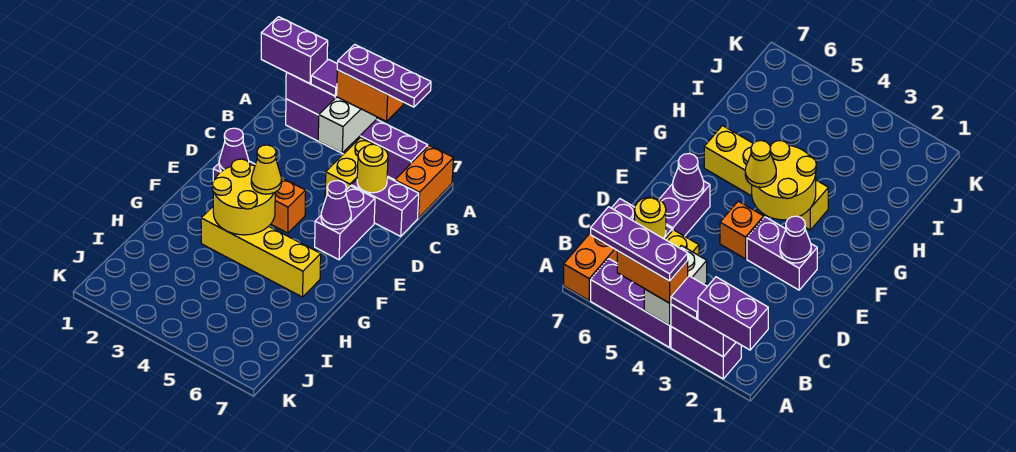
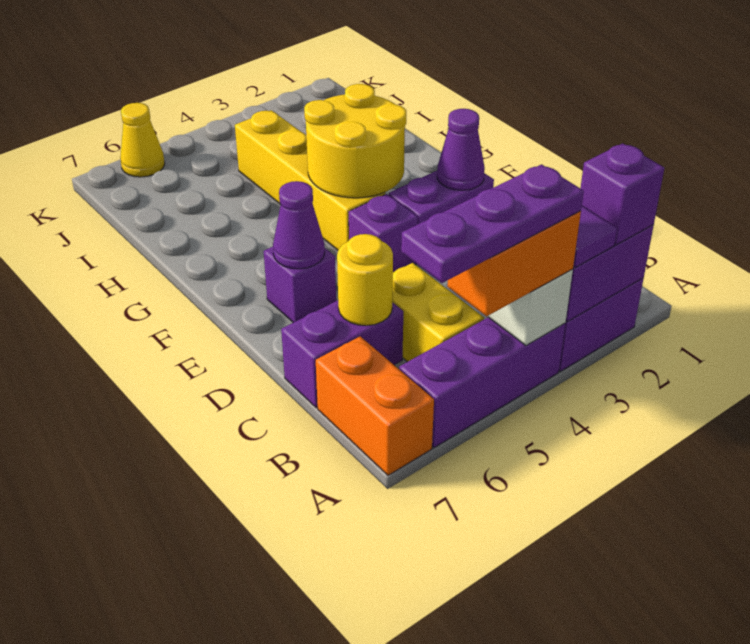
purple 1x2 brick [261,17,328,84] -> purple 1x1 brick [580,143,664,245]
purple 1x2 brick [315,186,375,260] -> purple 1x1 brick [264,247,336,323]
orange 1x1 brick [271,178,306,233] -> purple 1x1 brick [349,194,418,272]
yellow 1x1 cone [251,145,282,194] -> yellow 1x1 cone moved to [120,103,165,177]
yellow 1x4 brick [201,207,321,297] -> yellow 1x4 brick turned to [235,110,385,250]

